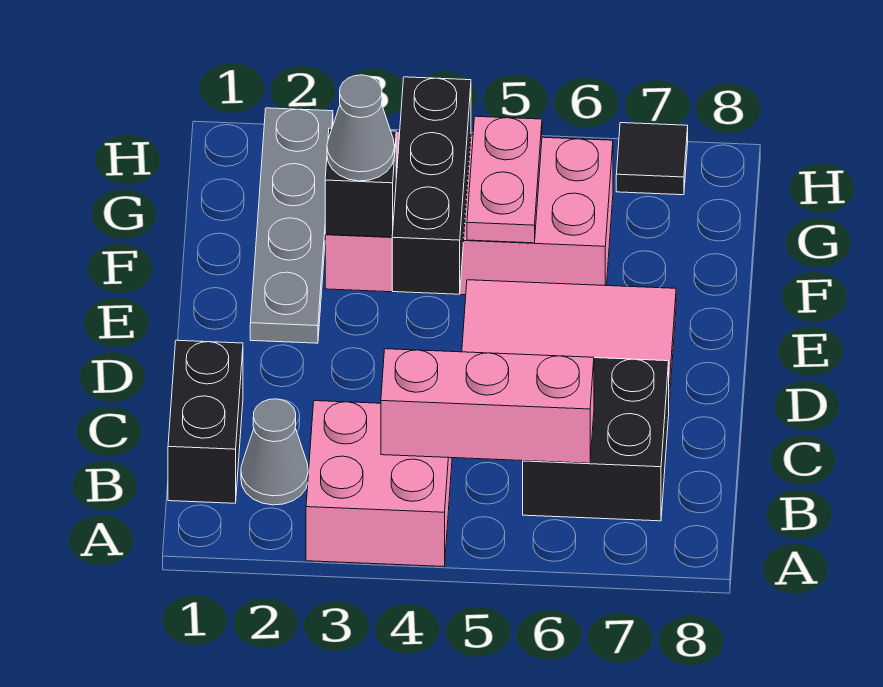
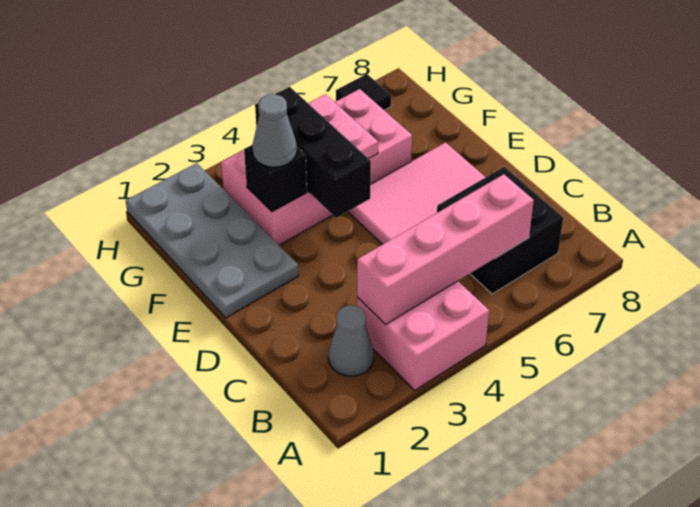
black 1x2 brick [168,340,243,503] -> none
pink 1x3 brick [381,349,594,463] -> pink 1x4 brick [357,174,534,325]
grey 1x4 plate [250,108,333,343] -> grey 2x4 plate [126,163,298,318]

